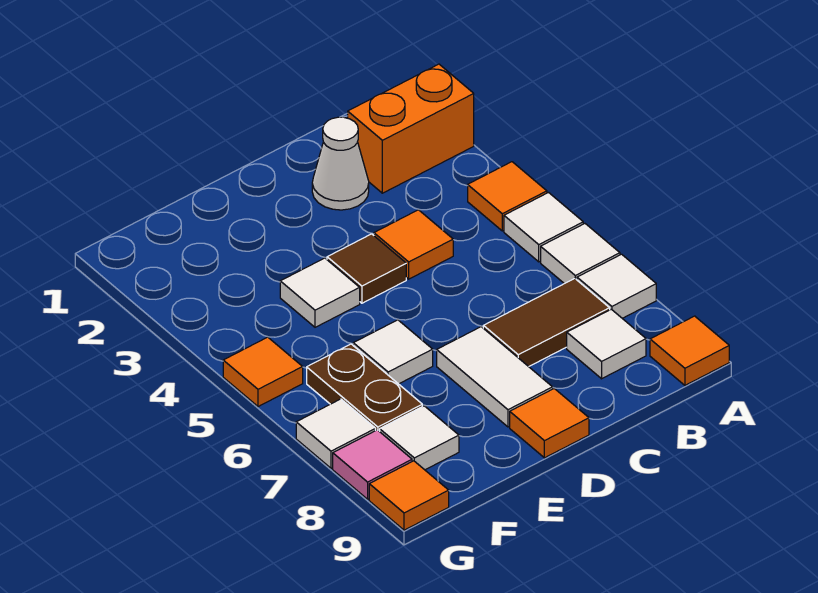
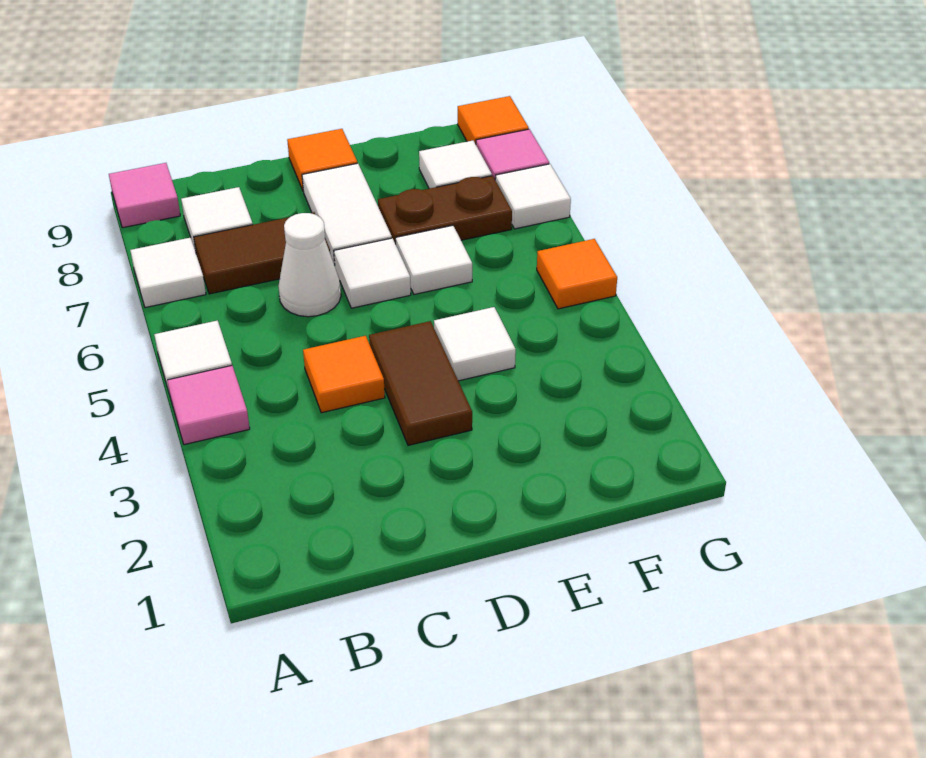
orange 1x2 brick [348,64,474,193] -> none
orange 1x1 tile [468,162,547,231] -> pink 1x1 tile [167,366,250,445]
white 1x1 tile [541,224,620,284] -> white 1x1 tile moved to [334,238,411,308]
orange 1x1 tile [650,316,729,385] -> pink 1x1 tile [109,163,180,228]
white 1x1 cone [312,117,369,210] -> white 1x1 cone moved to [278,213,341,317]
brown 1x1 tile [327,234,406,303] -> brown 1x2 tile [369,321,472,445]
brown 1x2 plate [307,344,422,432] -> brown 1x2 plate turned to [378,176,512,244]

